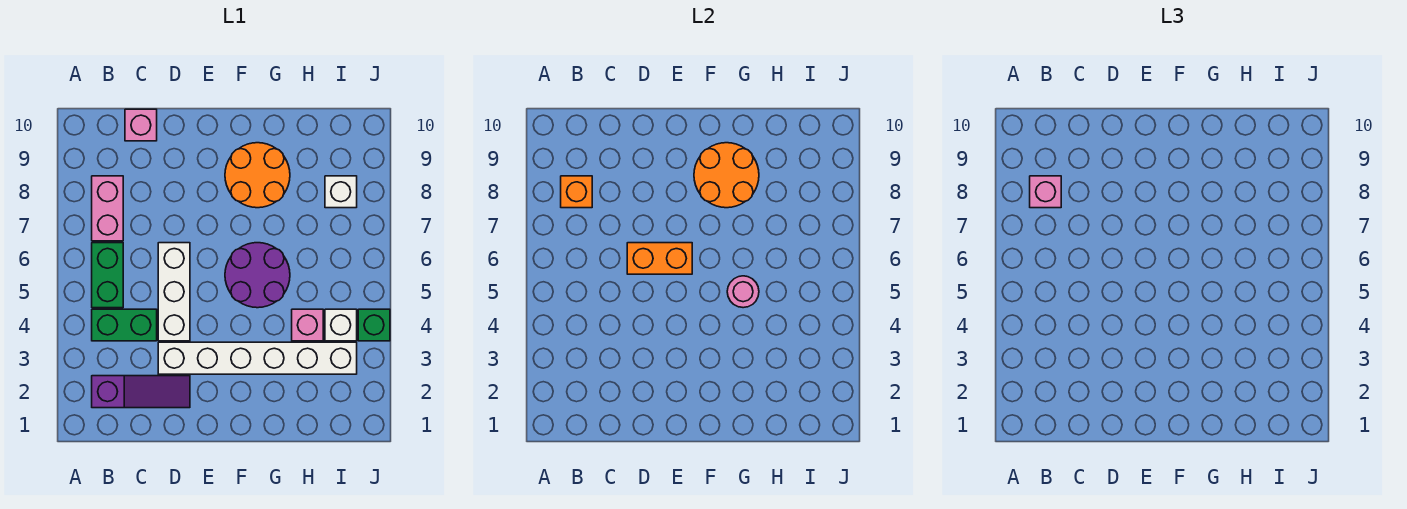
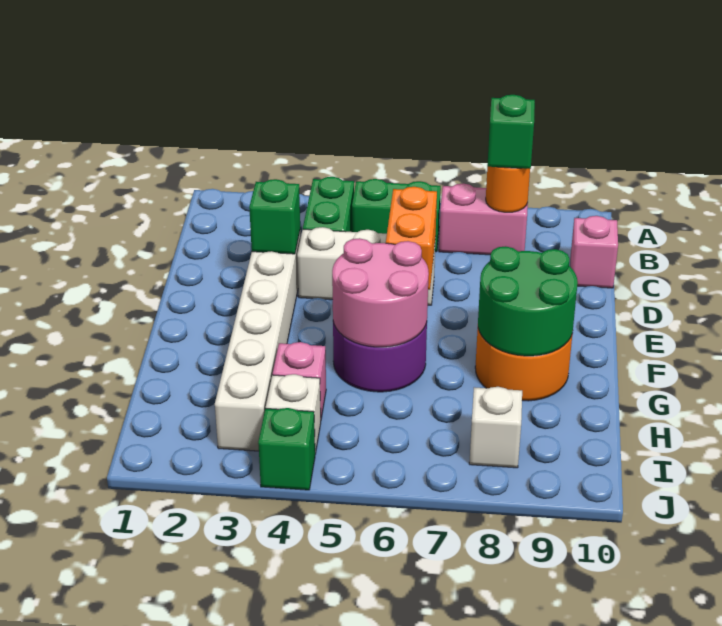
purple 1x3 slope [92,376,190,408] -> none
orange 1x1 brick [561,176,592,208] -> orange 1x1 round brick [486,167,530,212]
pink 1x1 brick [1030,176,1061,208] -> green 1x1 brick [487,95,535,169]
none -> green 1x1 brick [249,179,300,254]
orange 2x2 round brick [694,143,759,208] -> green 2x2 round brick [478,246,578,356]
pink 1x1 round brick [727,276,759,308] -> pink 2x2 round brick [332,238,429,347]

